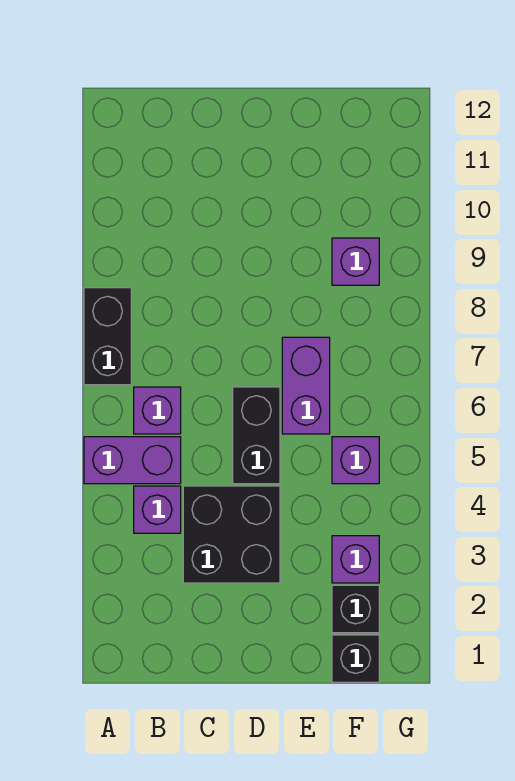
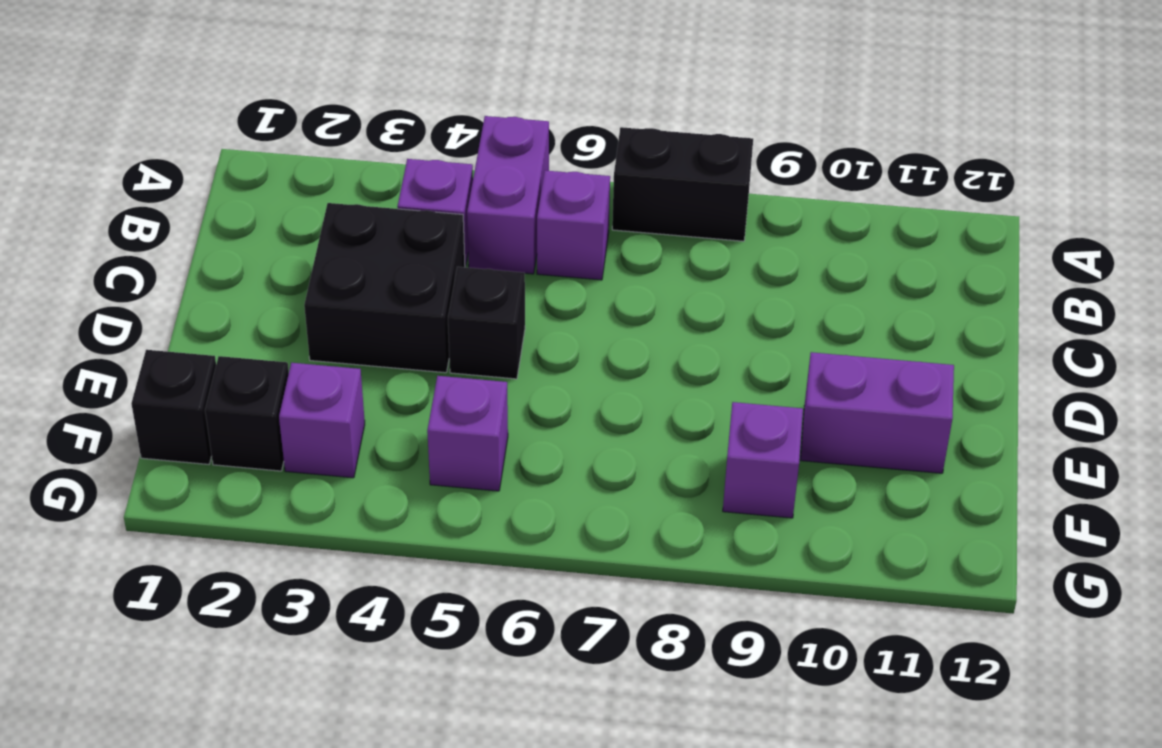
black 1x2 brick [233,387,280,484] -> black 1x1 brick [448,267,525,379]
purple 1x2 brick [282,337,330,434] -> purple 1x2 brick moved to [801,352,954,473]

